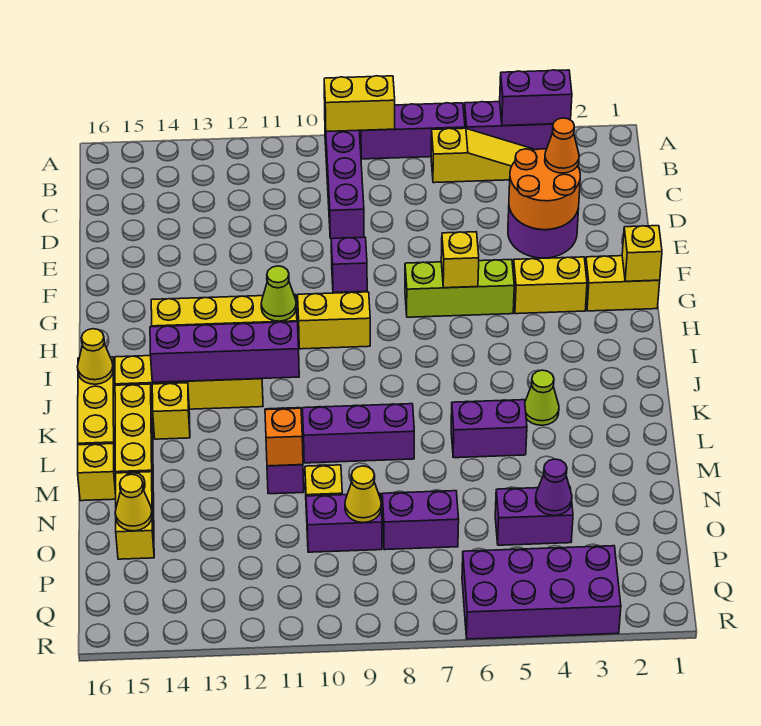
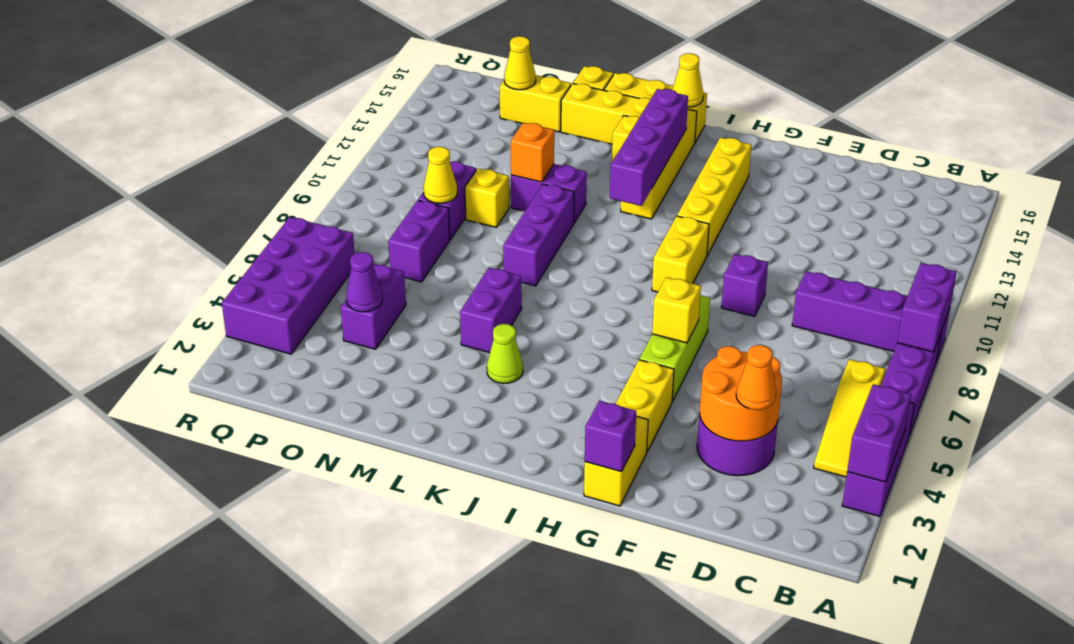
yellow 1x2 brick [324,76,395,132] -> purple 1x2 brick [897,263,957,352]
yellow 1x1 brick [622,226,662,281] -> purple 1x1 brick [585,401,636,472]
lime 1x1 cone [261,266,296,321] -> none

